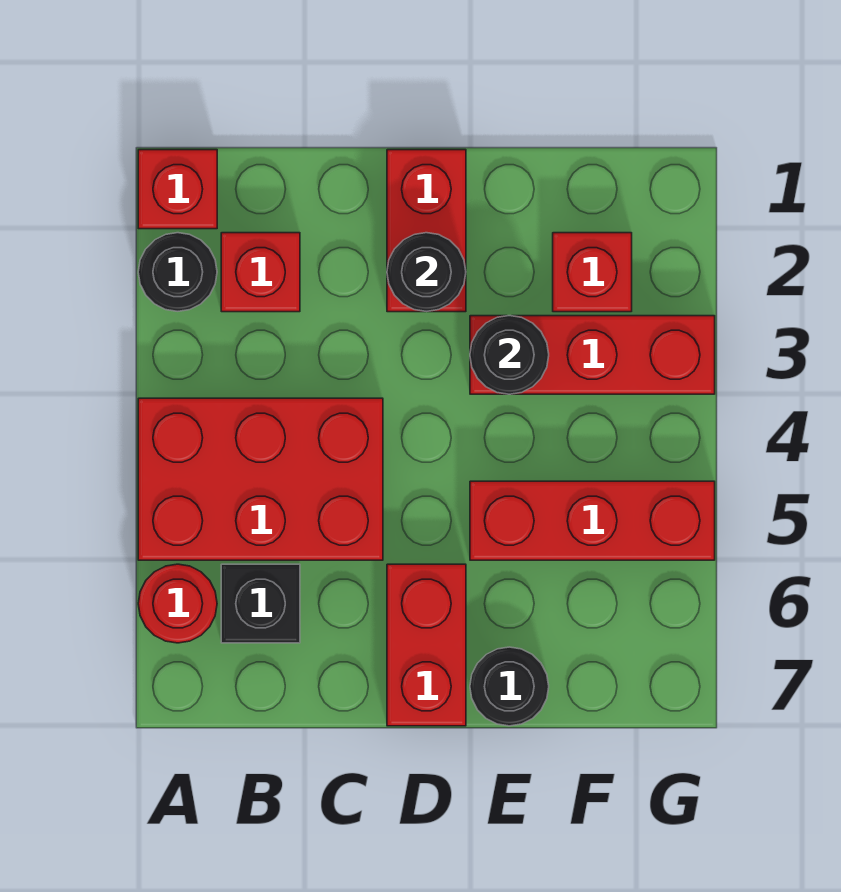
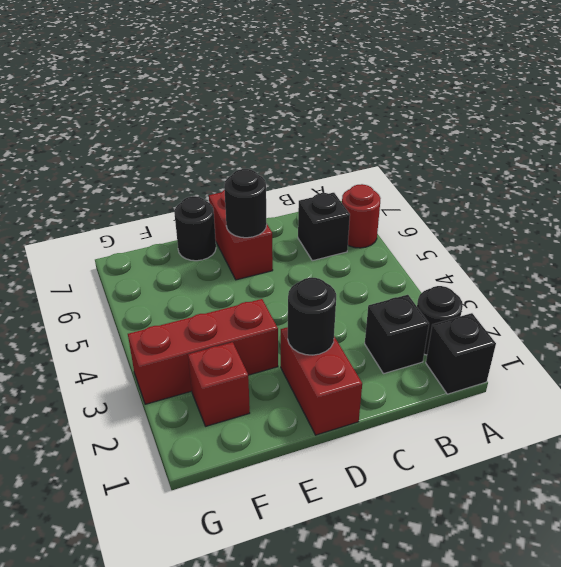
red 1x1 brick [138,150,217,229] -> black 1x1 brick [426,313,496,394]
red 2x3 brick [138,398,383,560] -> none
red 1x1 brick [221,233,300,312] -> black 1x1 brick [365,295,429,374]
black 1x1 round brick [470,316,549,394] -> black 1x1 round brick moved to [224,169,267,238]
red 1x3 brick [470,481,715,560] -> none

